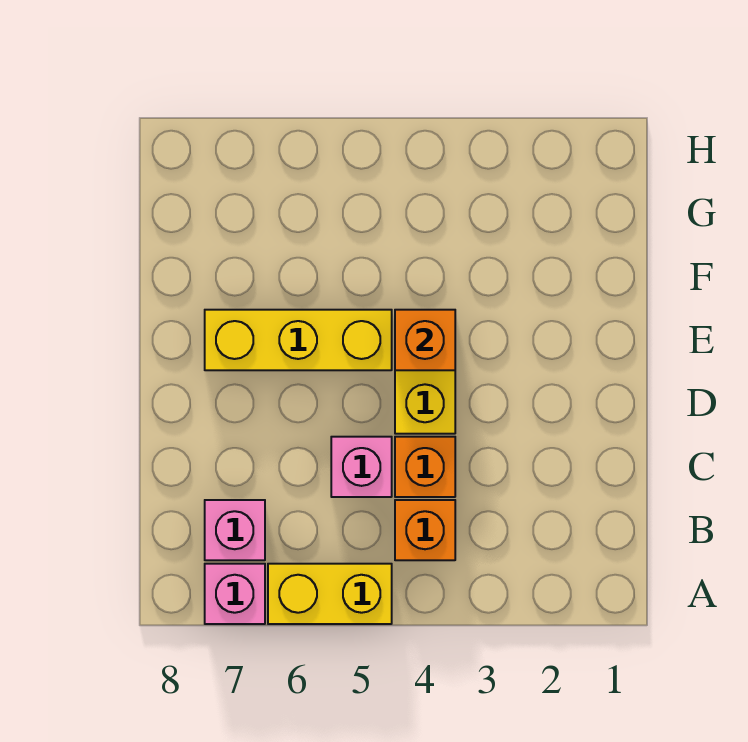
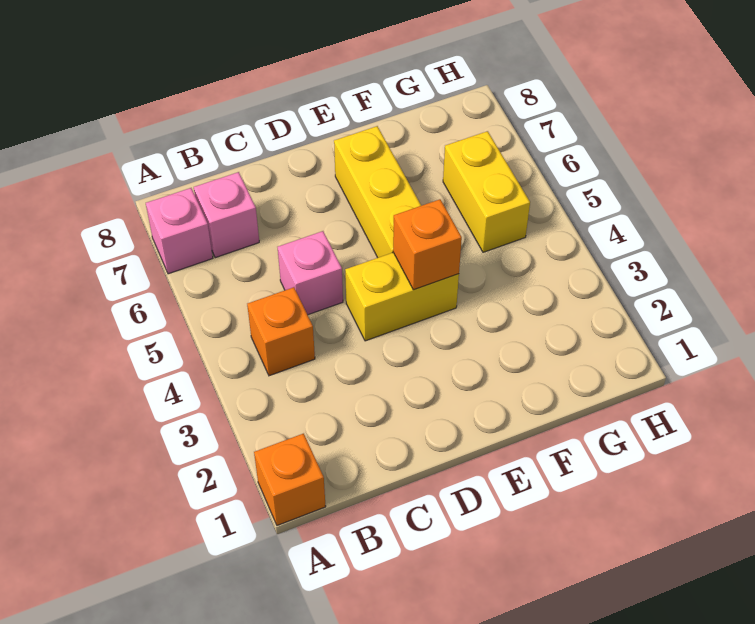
yellow 1x2 brick [268,564,392,624] -> yellow 1x2 brick moved to [443,131,530,252]
orange 1x1 brick [395,437,455,497] -> orange 1x1 brick moved to [254,434,326,525]

